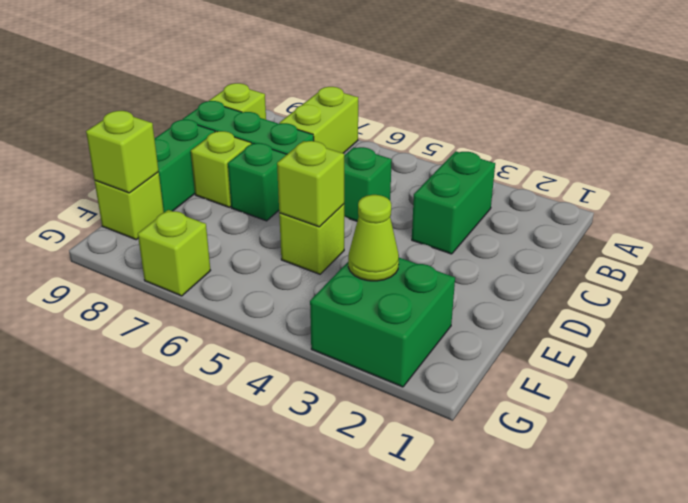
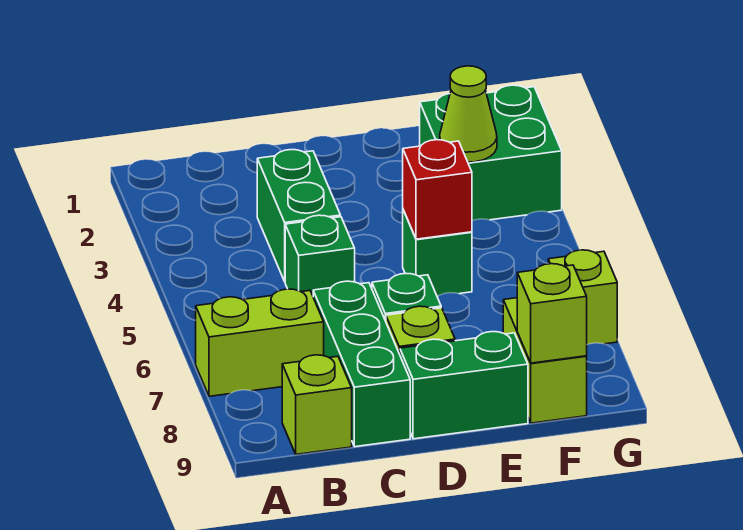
green 1x2 brick [412,151,495,254] -> green 1x2 brick turned to [257,150,341,281]
lime 1x1 brick [279,204,344,274] -> green 1x1 brick [403,210,472,297]
lime 1x1 brick [277,141,344,227] -> red 1x1 brick [403,140,472,239]
lime 1x1 brick [95,172,164,239] -> lime 1x2 brick [503,298,587,423]

